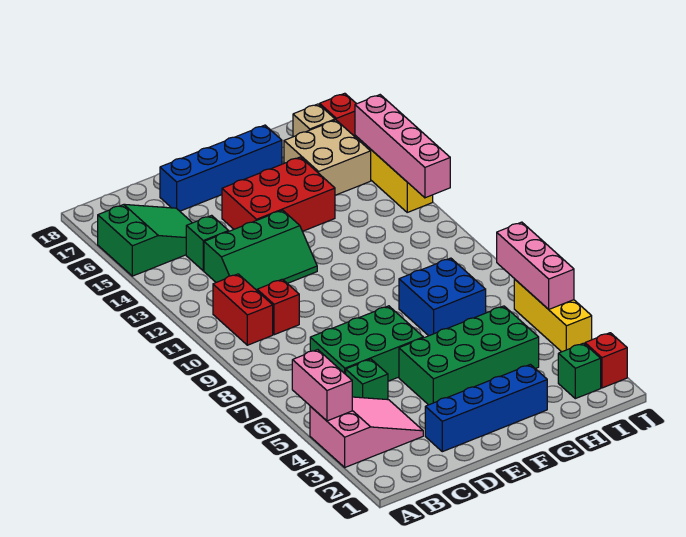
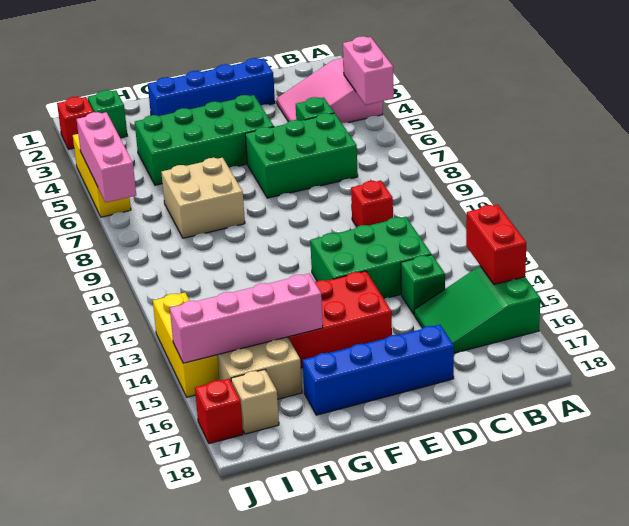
red 1x2 brick [213,274,273,345] -> red 1x2 brick moved to [466,205,526,285]
green 2x3 slope [204,210,317,290] -> green 2x3 brick [310,217,431,299]
blue 2x2 brick [399,258,486,336] -> tan 2x2 brick [161,157,245,238]
pink 1x4 brick [355,95,450,198] -> pink 1x4 brick turned to [170,274,323,363]

